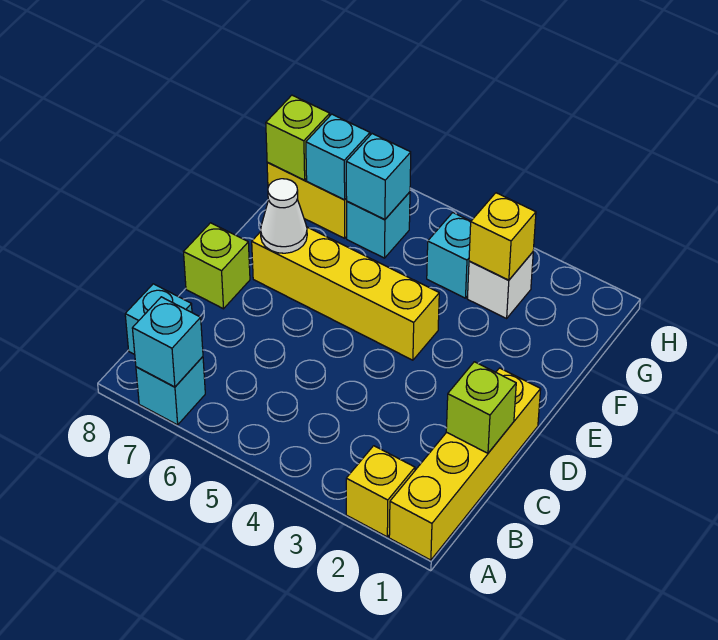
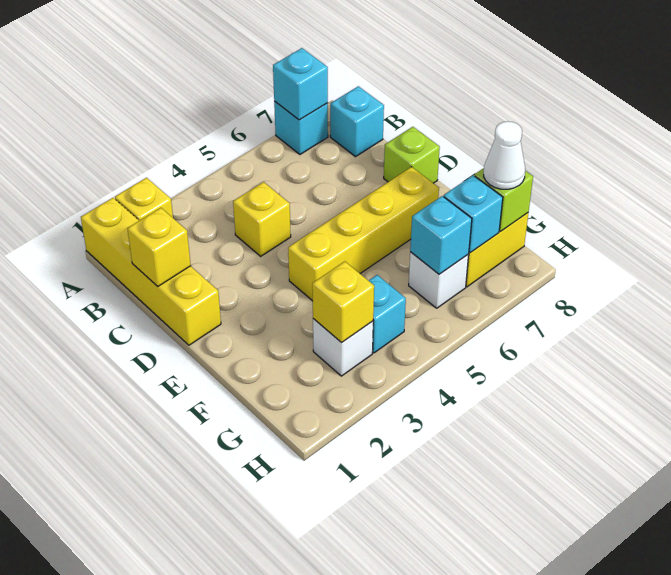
lime 1x1 brick [446,362,516,453] -> yellow 1x1 brick [127,208,191,286]
none -> yellow 1x1 brick [233,182,291,256]
white 1x1 cone [261,179,307,253] -> white 1x1 cone moved to [484,121,525,189]
cyan 1x1 brick [347,192,410,258] -> white 1x1 brick [409,252,469,308]

